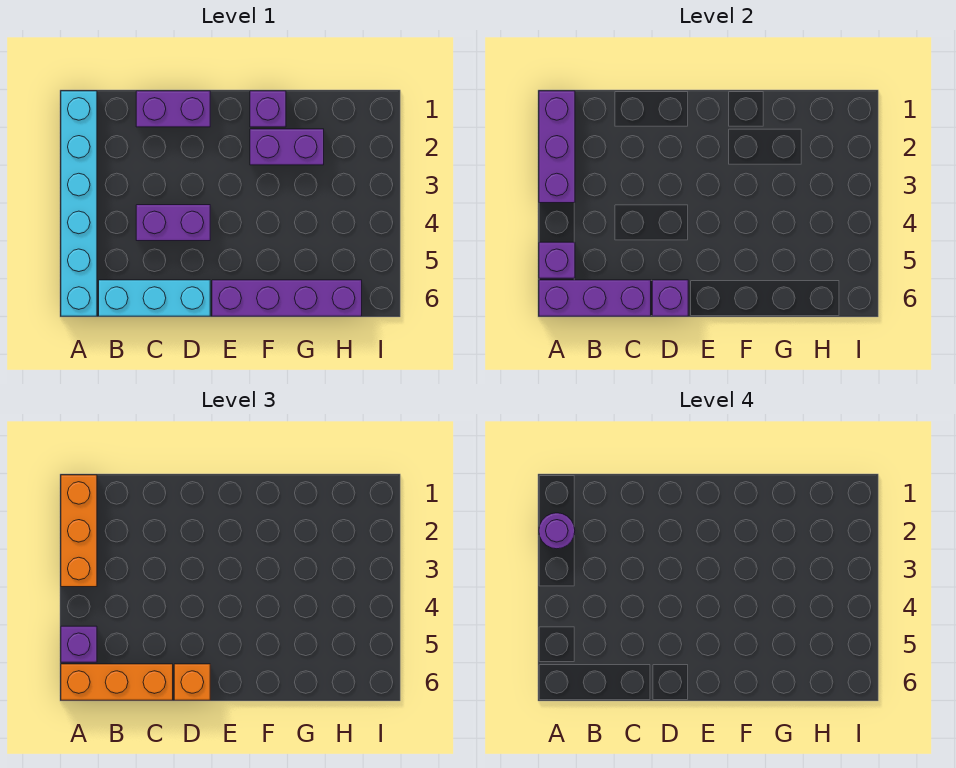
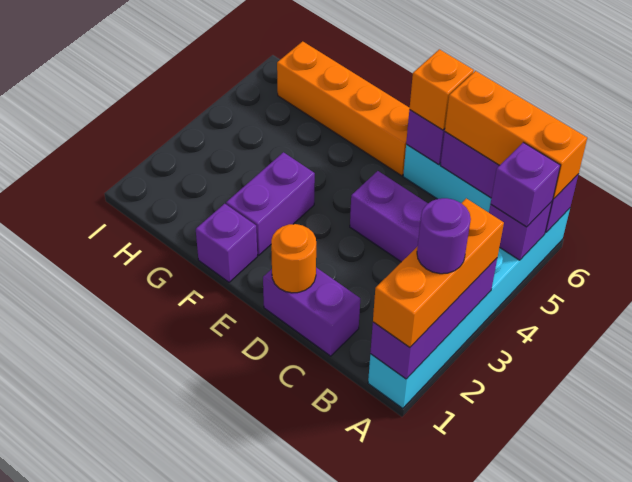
none -> orange 1x1 round brick [271,224,316,293]
purple 1x4 brick [212,280,362,316] -> orange 1x4 brick [277,41,410,176]
purple 1x2 brick [250,129,324,165] -> purple 1x2 brick turned to [226,152,315,255]

